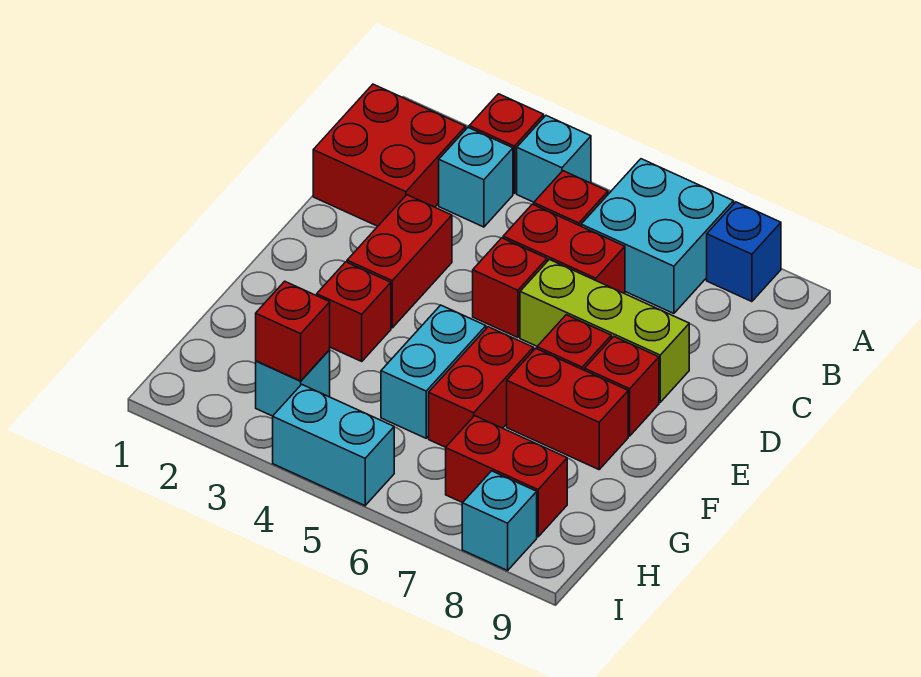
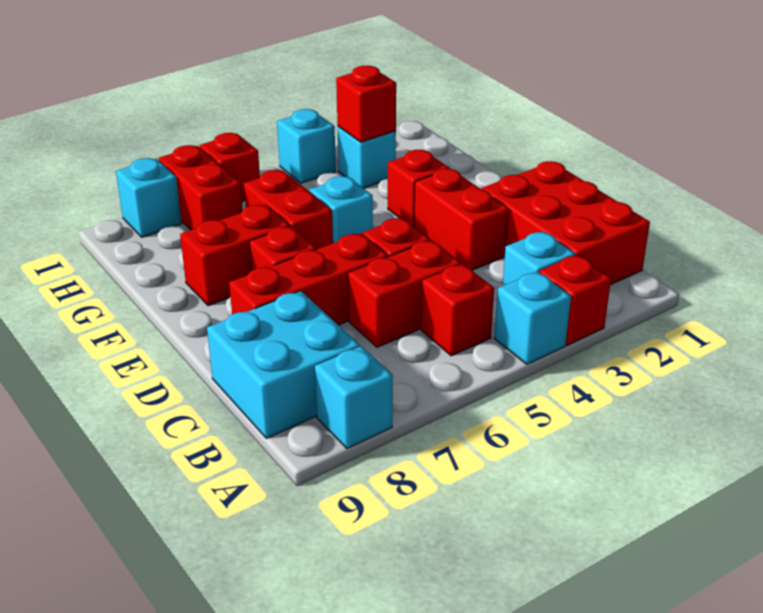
cyan 2x2 brick [581,159,734,314] -> cyan 2x2 brick moved to [207,291,360,438]
blue 1x1 brick [707,202,781,302] -> cyan 1x1 brick [315,346,393,448]
red 2x2 brick [313,84,466,226] -> red 2x3 brick [482,161,650,285]
lime 1x3 brick [520,260,689,402] -> red 1x3 brick [229,233,388,325]
red 1x1 brick [585,336,659,436] -> red 1x1 brick moved to [199,133,260,203]
cyan 1x2 brick [381,305,486,438] -> cyan 1x1 brick [309,176,373,243]
red 1x2 brick [446,416,567,537] -> red 1x2 brick turned to [158,145,243,230]
cyan 1x2 brick [273,384,394,506] -> cyan 1x1 brick [277,109,336,183]

